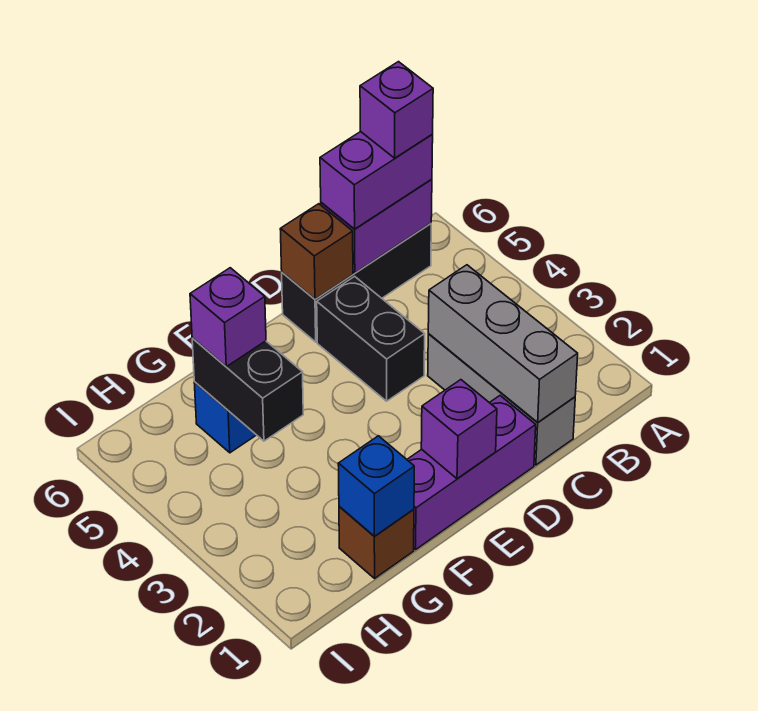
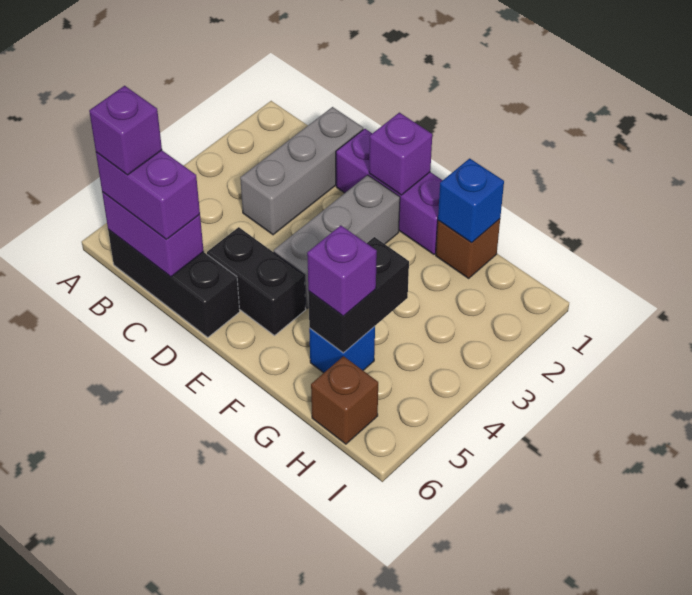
grey 1x3 brick [428,265,578,423] -> grey 1x3 brick moved to [274,175,400,308]
black 1x2 brick [317,276,425,401] -> black 1x2 brick turned to [207,227,306,336]
brown 1x1 brick [280,204,353,299] -> brown 1x1 brick moved to [311,356,378,444]

